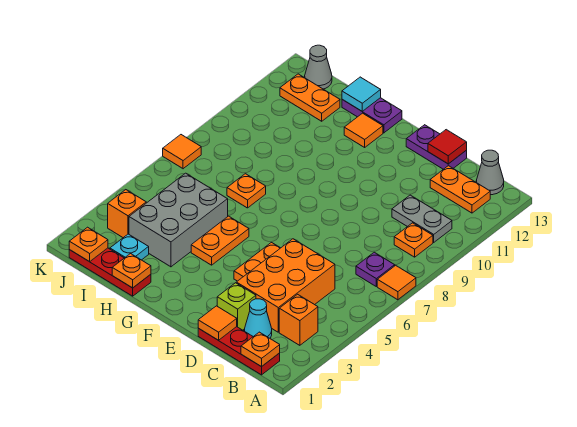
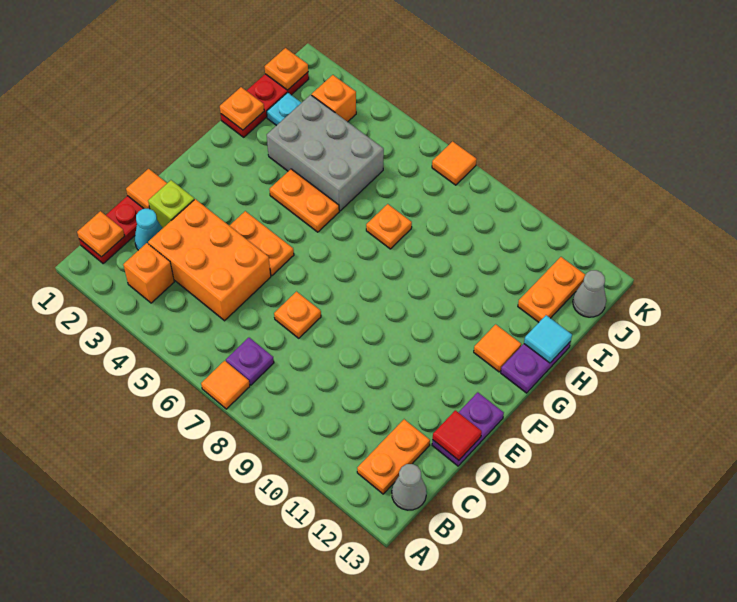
orange 1x1 plate [394,223,433,257] -> orange 1x1 plate moved to [274,292,321,338]
grey 1x2 plate [392,195,452,242] -> none

